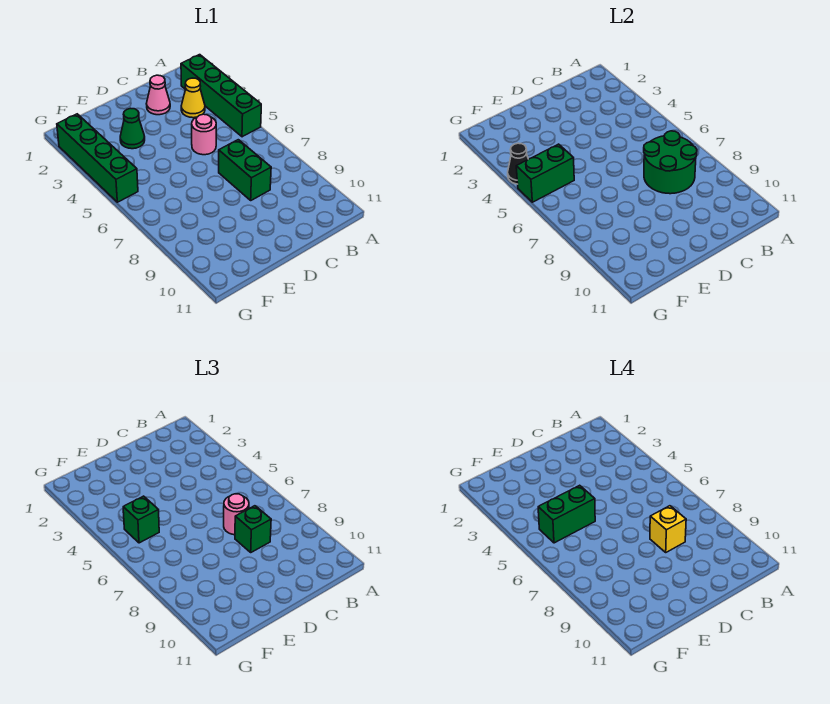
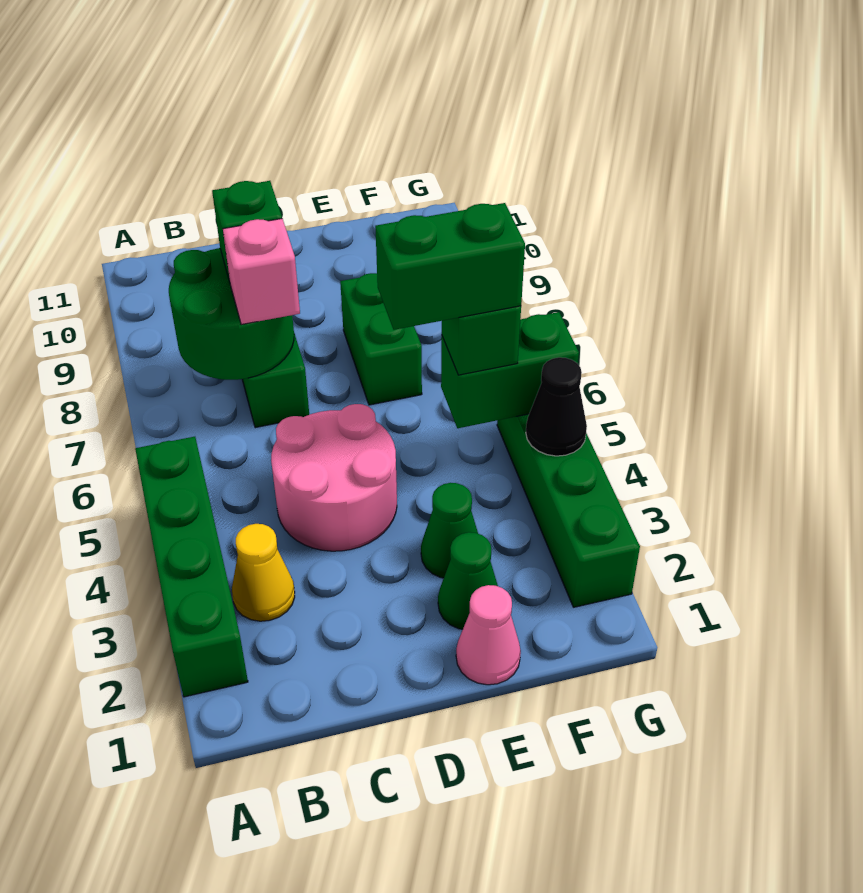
pink 1x1 cone [146,75,170,115] -> pink 1x1 cone moved to [456,585,521,685]
pink 1x1 round brick [192,114,216,155] -> pink 2x2 round brick [271,404,397,551]
pink 1x1 round brick [224,494,249,535] -> pink 1x1 brick [223,219,300,325]
yellow 1x1 brick [650,506,686,552] -> none
none -> green 1x1 cone [438,532,498,629]
none -> green 1x2 brick [340,273,422,405]

